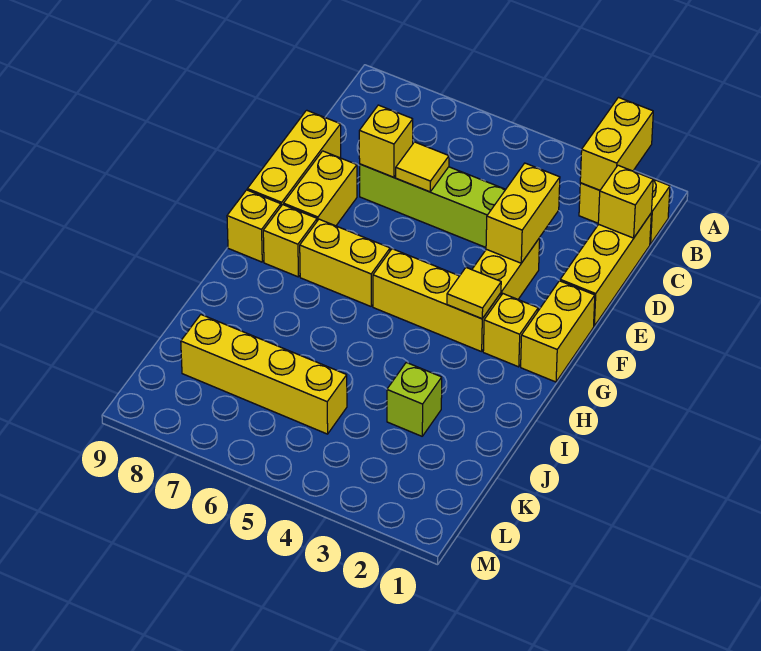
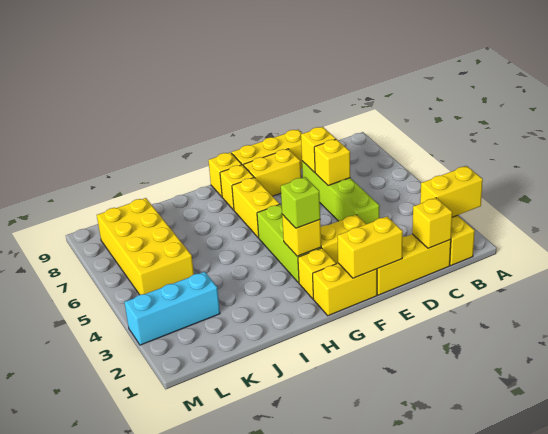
yellow 1x2 brick [486,163,560,263] -> yellow 1x2 brick moved to [338,217,403,278]
yellow 1x1 tile [396,142,449,192] -> yellow 1x1 brick [314,139,350,186]
yellow 1x3 brick [373,249,501,352] -> lime 1x3 brick [257,204,321,283]
yellow 1x1 tile [447,268,501,319] -> yellow 1x1 brick [282,215,321,256]
lime 1x1 brick [387,362,442,436] -> lime 1x1 brick moved to [281,177,320,228]
none -> cyan 1x3 brick [124,272,220,345]
yellow 1x4 brick [181,315,347,434] -> yellow 2x4 brick [97,198,194,295]

